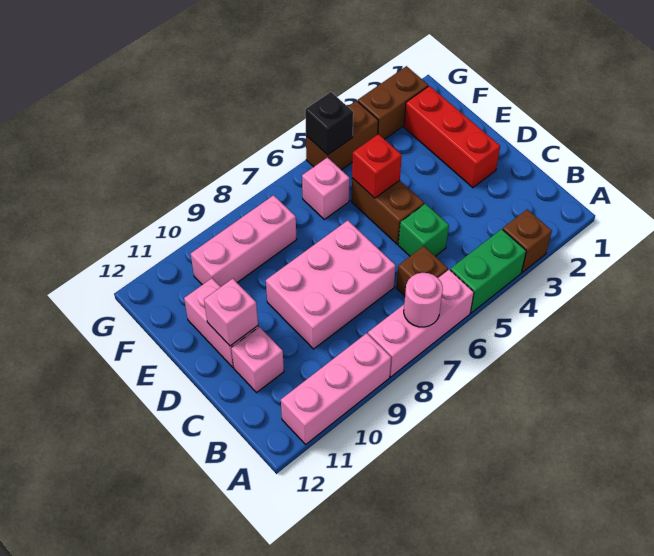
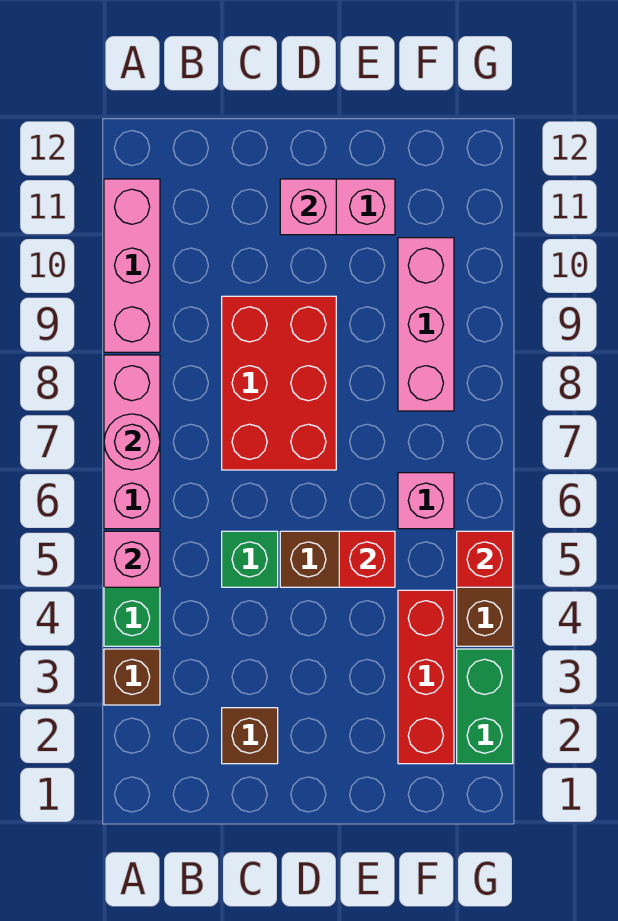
brown 1x1 brick [396,246,448,296] -> brown 1x1 brick moved to [222,708,278,764]
pink 2x3 brick [266,220,396,349] -> red 2x3 brick [222,296,336,470]
pink 1x1 brick [231,327,284,392] -> pink 1x1 brick moved to [104,531,160,587]
red 1x3 brick [404,86,500,188] -> red 1x3 brick turned to [398,590,454,764]
brown 1x2 brick [358,66,428,139] -> green 1x2 brick [457,649,513,764]
black 1x1 brick [305,92,353,155] -> red 1x1 brick [457,531,513,587]

